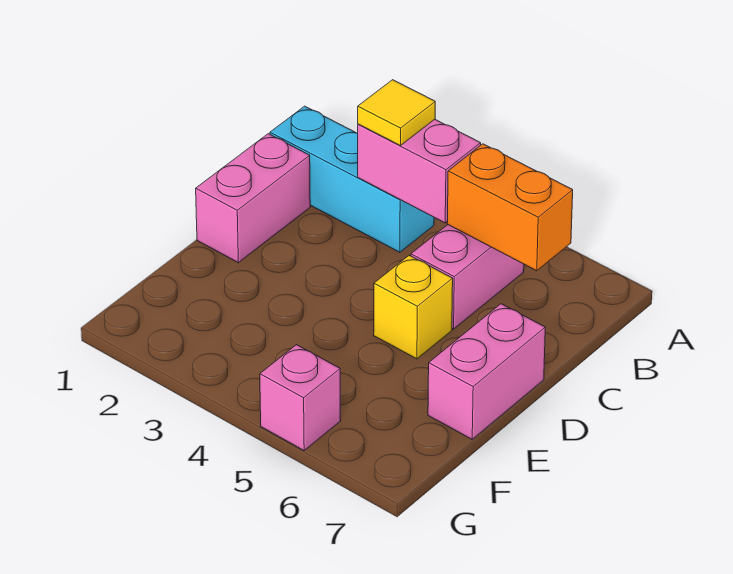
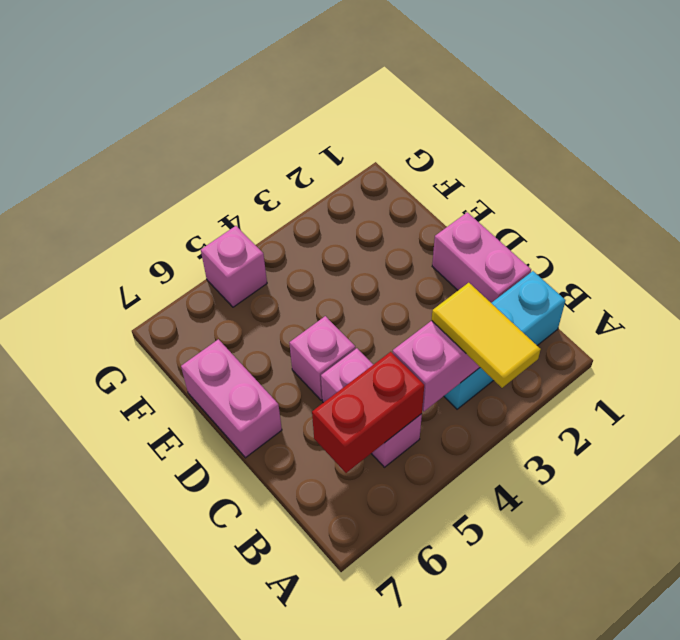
yellow 1x1 tile [358,80,435,146] -> yellow 1x2 tile [432,283,541,388]
orange 1x2 brick [447,144,573,271] -> red 1x2 brick [312,352,424,473]
yellow 1x1 brick [374,255,453,359] -> pink 1x1 brick [289,316,355,400]

